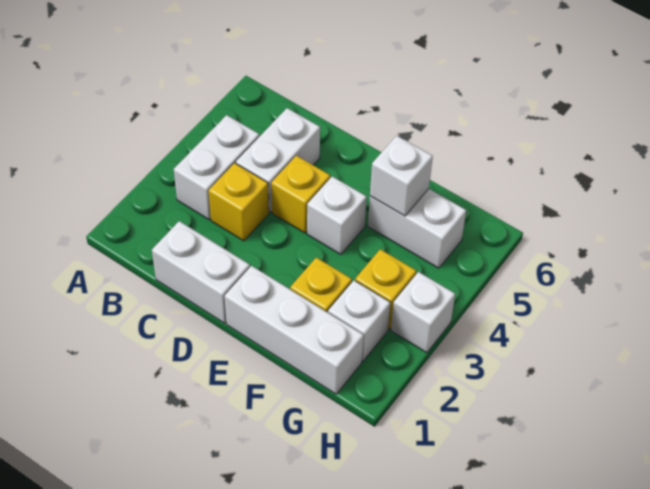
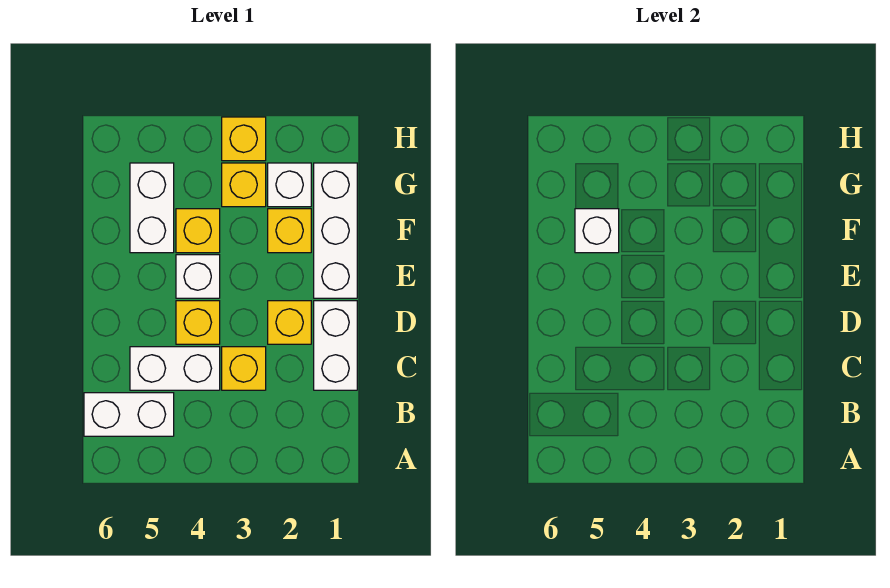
white 1x2 brick [174,115,260,219] -> white 1x2 brick moved to [84,393,174,436]
none -> yellow 1x1 brick [268,301,311,344]
none -> yellow 1x1 brick [176,209,220,253]
white 1x1 brick [391,272,455,353] -> yellow 1x1 brick [222,117,266,161]

